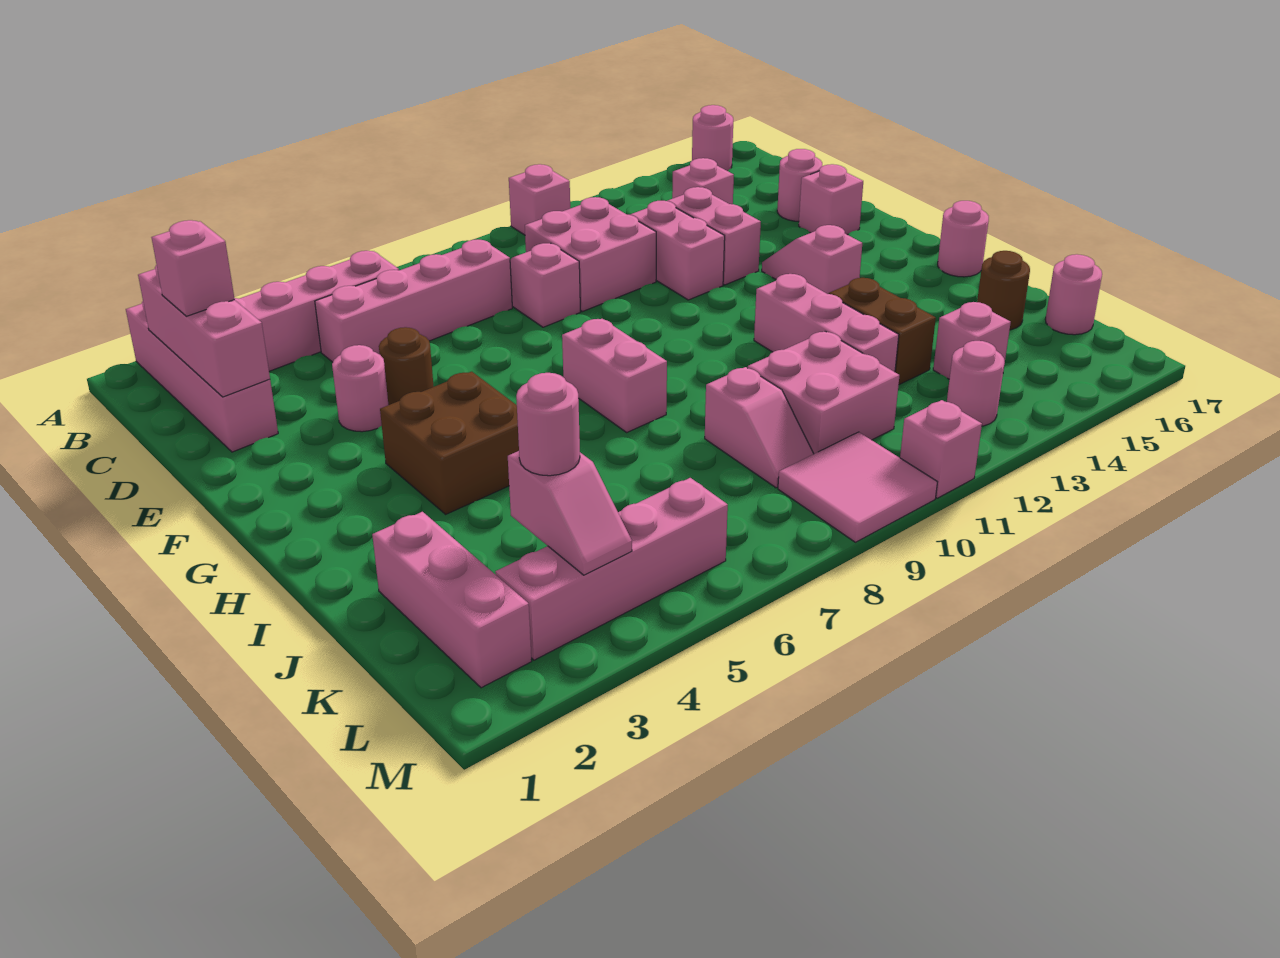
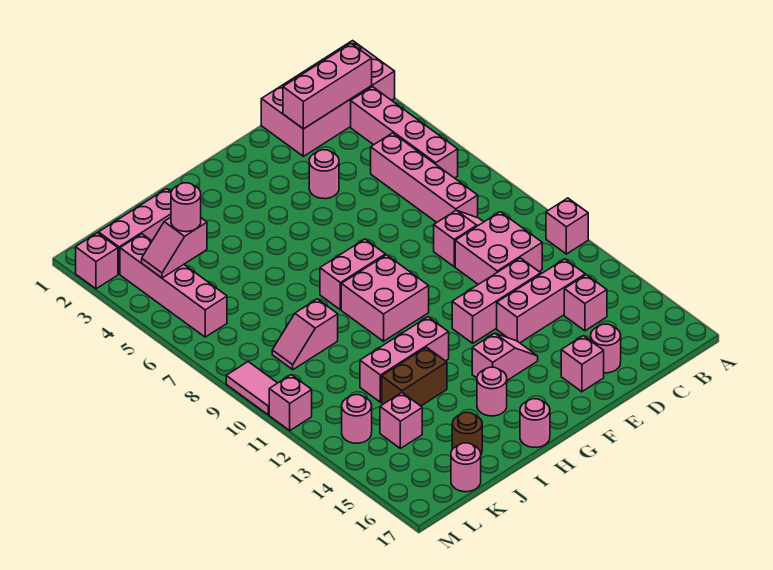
pink 1x4 brick [126,301,278,452] -> pink 2x4 brick [261,41,395,156]
pink 1x1 round brick [692,105,733,171] -> pink 1x1 round brick moved to [477,367,507,416]
pink 1x1 brick [151,220,235,316] -> pink 1x1 brick moved to [76,233,118,289]
pink 1x2 brick [630,201,725,300] -> pink 1x3 brick [452,258,541,343]
pink 1x2 brick [667,187,761,285] -> pink 1x3 brick [497,259,585,343]
brown 1x1 round brick [379,327,434,405] -> none
brown 2x2 brick [380,372,519,514] -> none
pink 2x2 brick [748,331,900,454] -> pink 2x2 brick moved to [341,255,429,341]
pink 2x2 tile [778,432,937,542] -> pink 1x2 tile [226,362,277,415]

